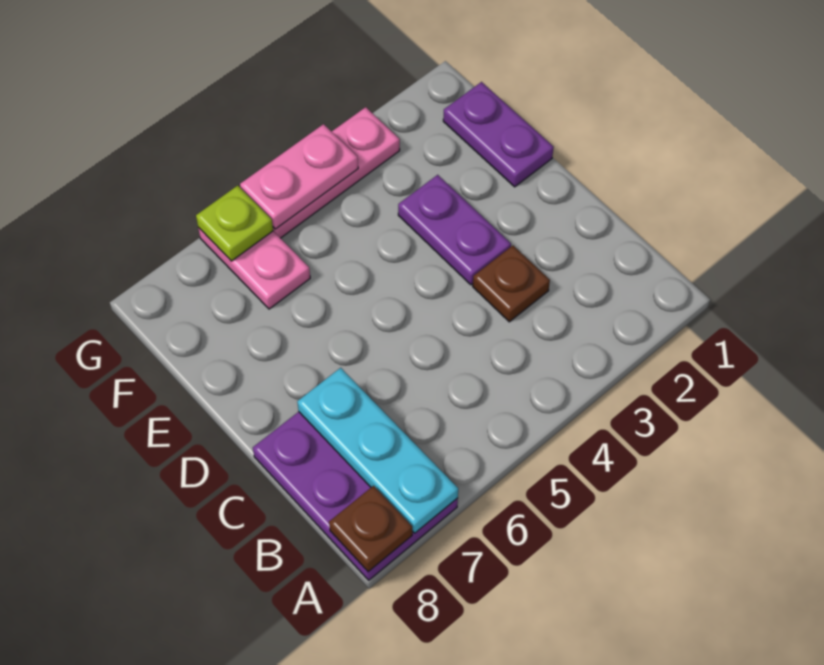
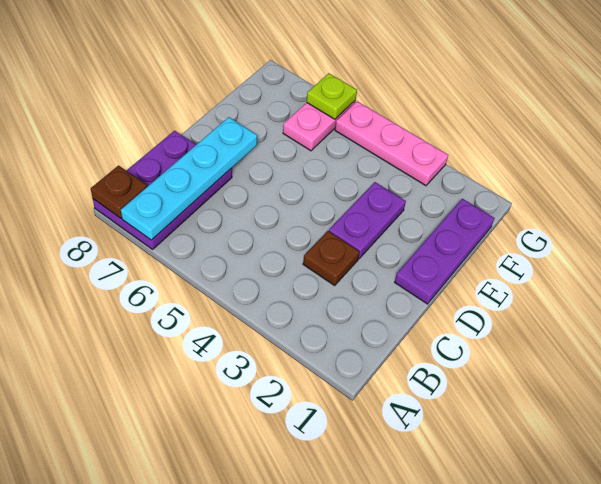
cyan 1x3 plate [297,368,458,533] -> cyan 1x4 plate [121,117,257,240]
purple 1x2 plate [443,82,554,187] -> purple 1x3 plate [395,199,494,304]
pink 1x2 plate [240,124,358,229] -> none

